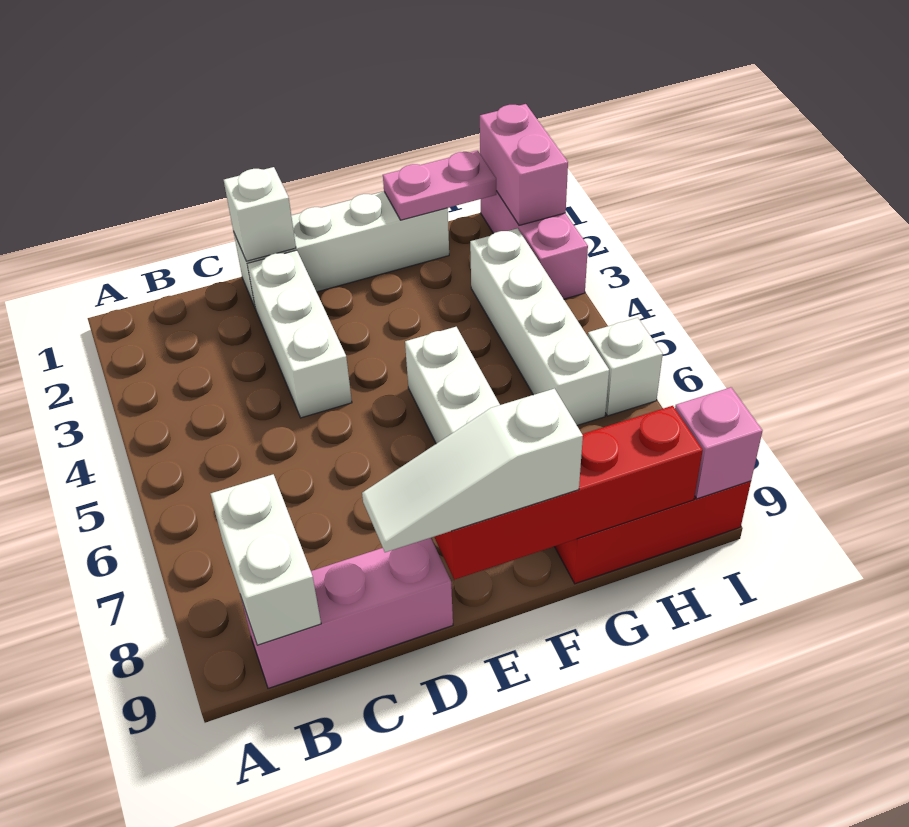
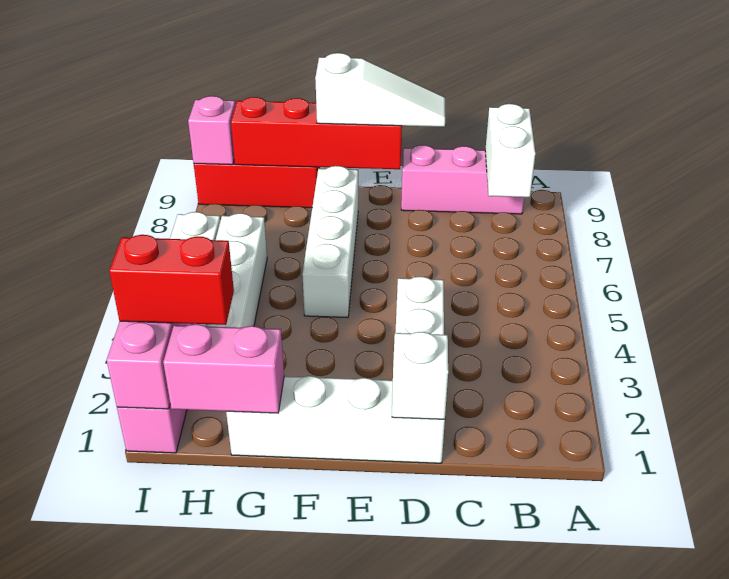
pink 1x2 plate [383,150,496,220] -> pink 1x2 brick [163,324,284,413]
none -> red 1x2 brick [109,235,234,325]

